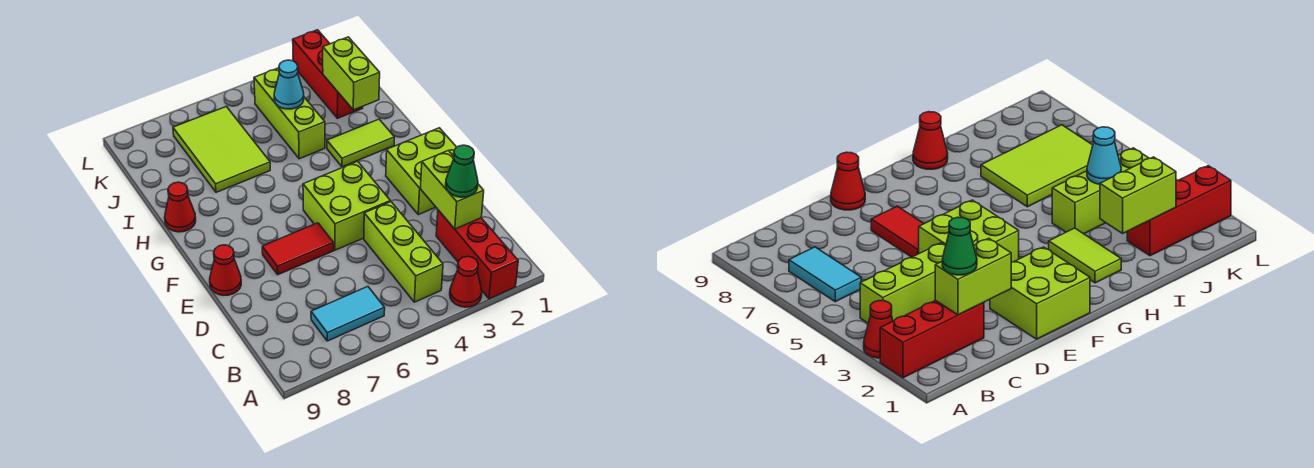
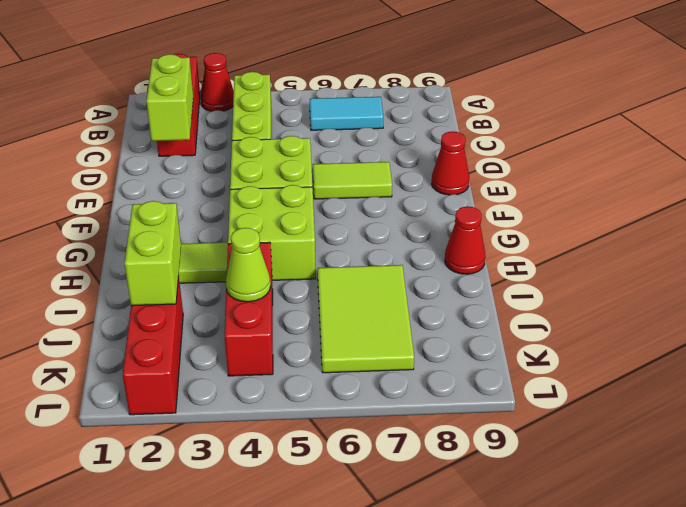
green 1x1 cone [446,145,478,197] -> none
lime 2x2 brick [386,128,457,215] -> lime 2x2 brick moved to [228,185,316,280]
red 1x2 tile [262,223,334,275] -> lime 1x2 tile [313,162,392,199]
lime 1x3 brick [254,68,325,159] -> red 1x3 brick [225,242,273,376]
cyan 1x1 cone [274,60,304,109] -> lime 1x1 cone [226,228,271,302]

